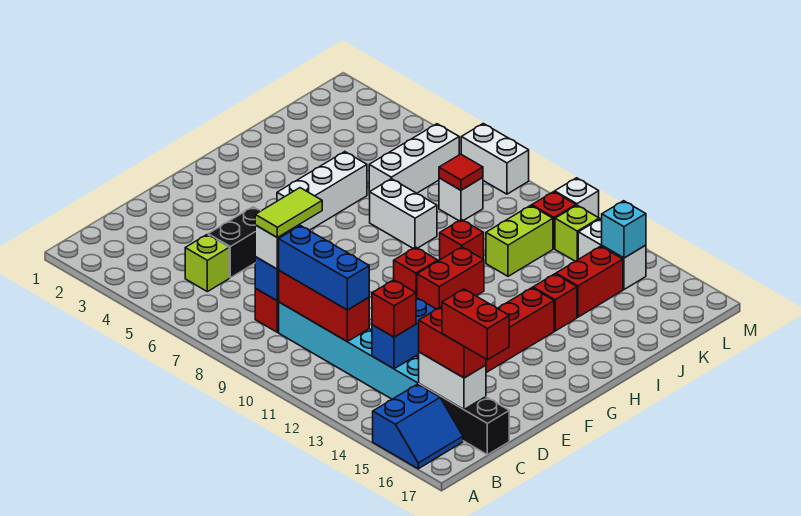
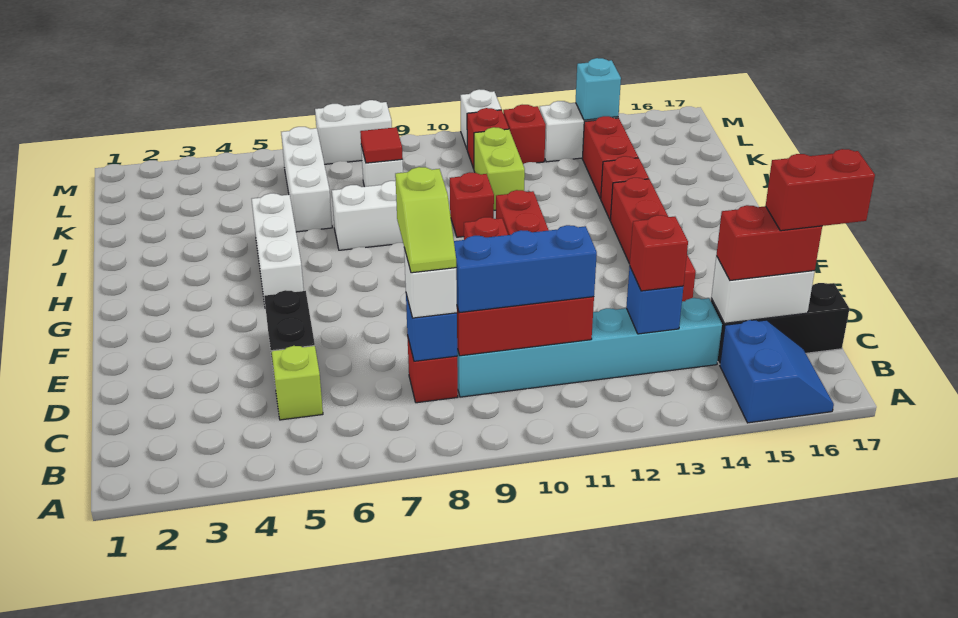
lime 1x2 tile [255,188,322,238] -> lime 1x2 slope [395,167,456,273]
blue 1x2 brick [372,298,436,369] -> blue 1x1 brick [626,266,683,334]
lime 1x1 brick [555,205,599,261] -> red 1x1 brick [503,105,546,164]

